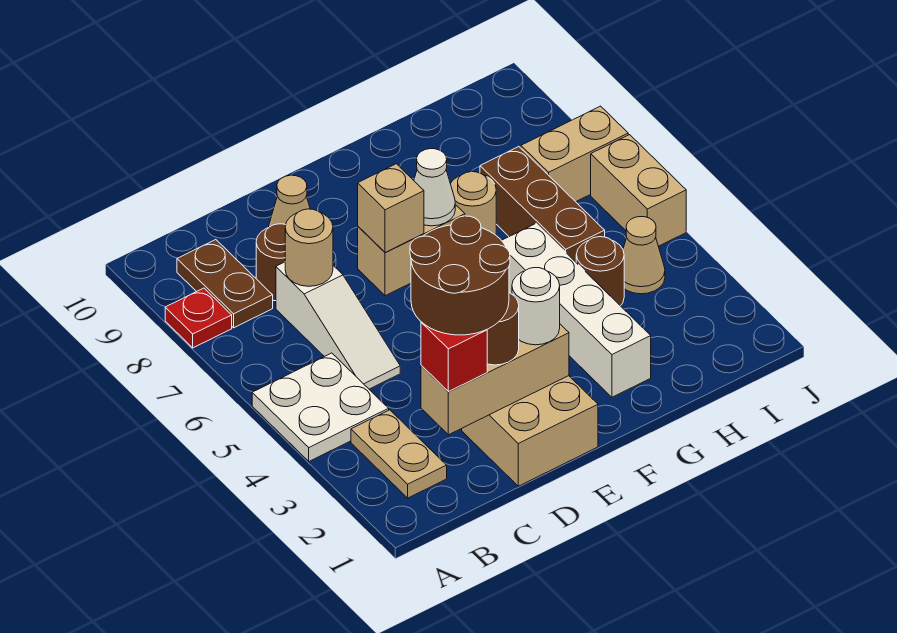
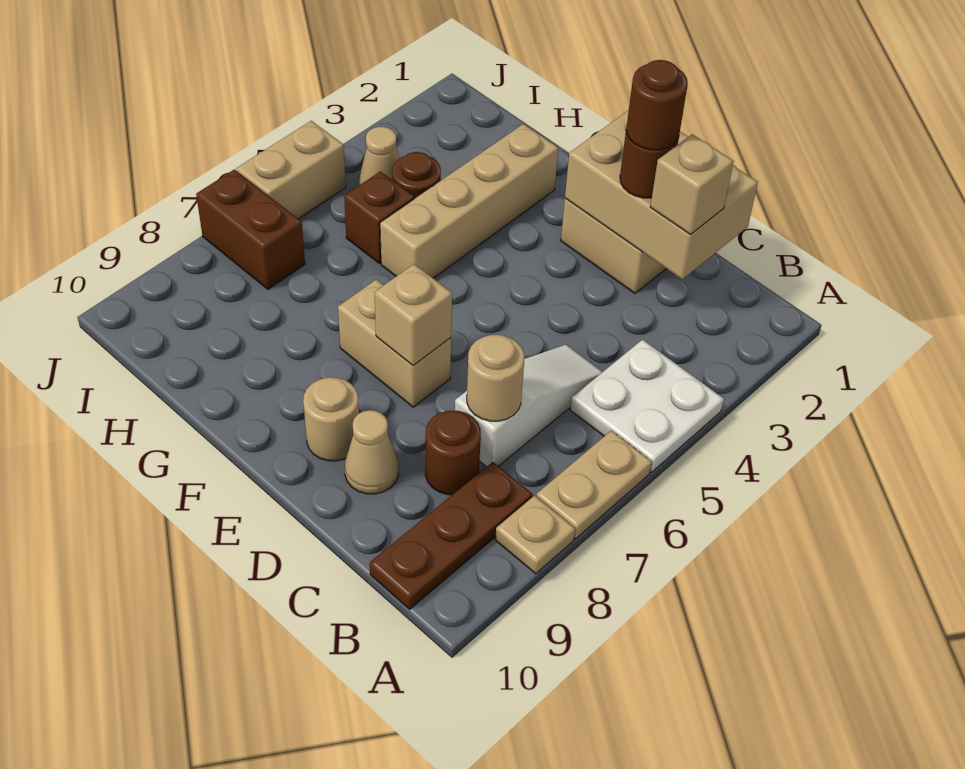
red 1x1 plate [165,288,232,348] -> tan 1x1 plate [495,496,575,574]
tan 1x2 plate [351,410,447,498] -> tan 1x2 plate moved to [536,431,652,539]
brown 1x2 plate [177,240,273,328] -> brown 1x3 plate [370,462,532,609]
tan 1x3 brick [421,324,569,435] -> tan 2x3 brick [565,110,758,279]
red 1x1 brick [421,322,487,392] -> tan 1x1 brick [650,134,733,234]
brown 2x2 round brick [410,216,510,335] -> brown 1x1 round brick [626,60,688,150]
white 1x1 round brick [512,268,560,345] -> none
white 1x1 cone [414,149,455,226] -> none
white 1x4 brick [501,224,651,397] -> tan 1x4 brick [380,124,558,278]
tan 1x1 round brick [450,172,496,235] -> tan 1x1 round brick moved to [303,377,359,461]
brown 1x3 brick [480,147,605,262] -> brown 1x1 brick [344,171,414,264]
tan 1x2 brick [521,106,628,202] -> brown 1x2 brick [196,170,305,289]

